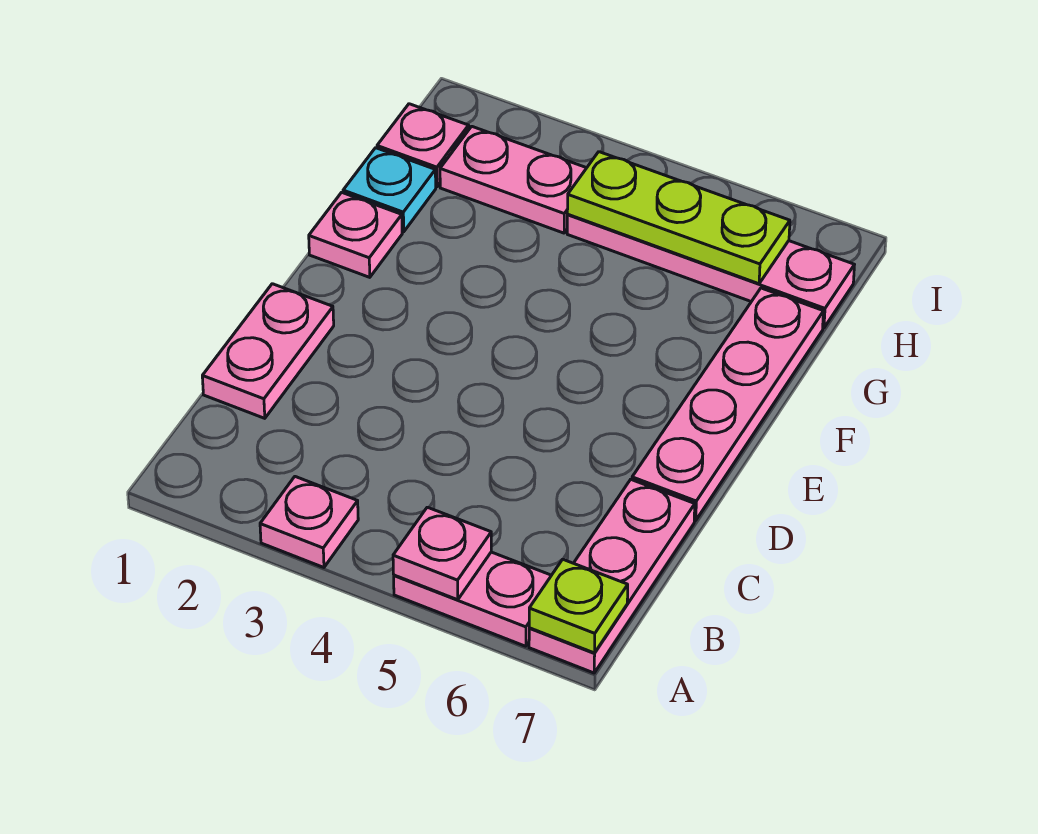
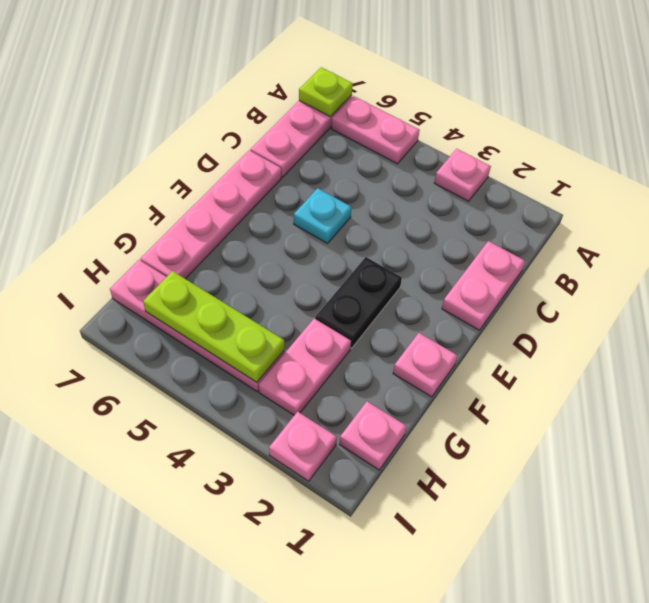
pink 1x1 plate [393,507,491,600] -> pink 1x1 plate moved to [269,412,337,481]
none -> black 1x2 plate [315,257,402,348]
cyan 1x1 plate [343,148,436,232] -> cyan 1x1 plate moved to [294,188,352,243]
pink 1x2 plate [440,126,586,233] -> pink 1x2 plate turned to [259,319,351,415]

